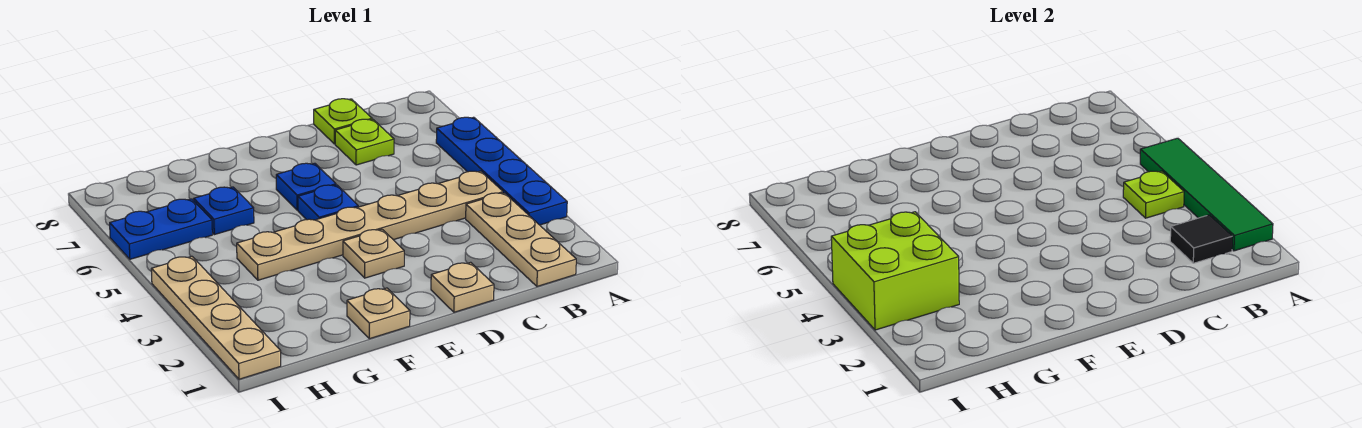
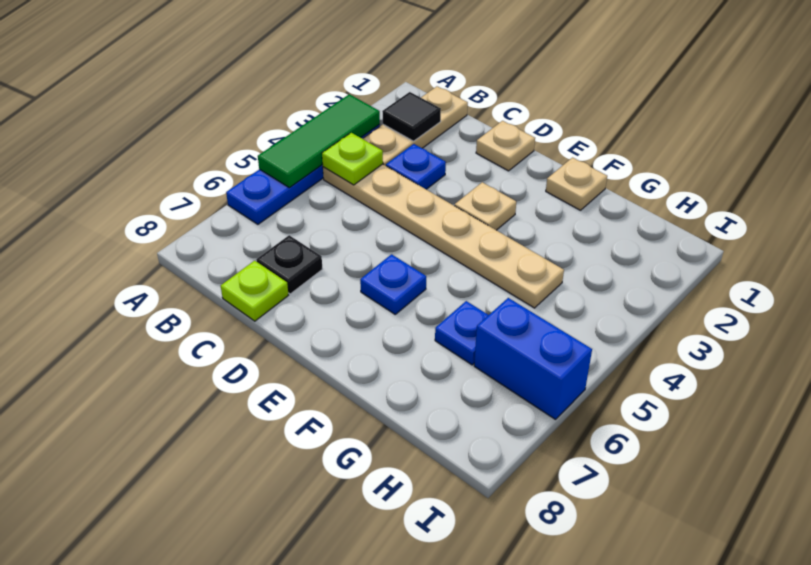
green 1x4 tile [1140,138,1273,251] -> green 1x3 tile [258,94,380,188]
lime 1x1 plate [335,119,394,165] -> black 1x1 plate [256,235,322,294]
blue 1x1 plate [298,185,358,220] -> blue 1x1 plate moved to [386,144,446,189]
lime 2x2 brick [831,212,959,330] -> none
blue 1x2 plate [110,199,212,259] -> blue 1x2 brick [474,298,592,419]
tan 1x4 plate [151,256,281,379] -> none

